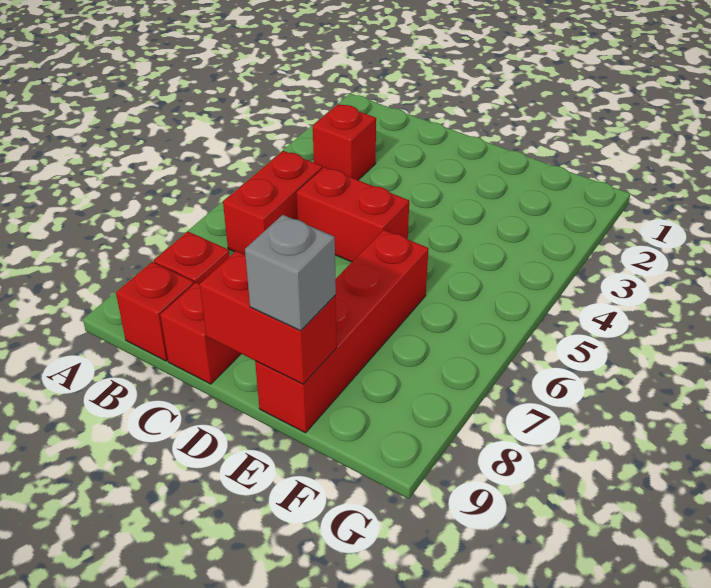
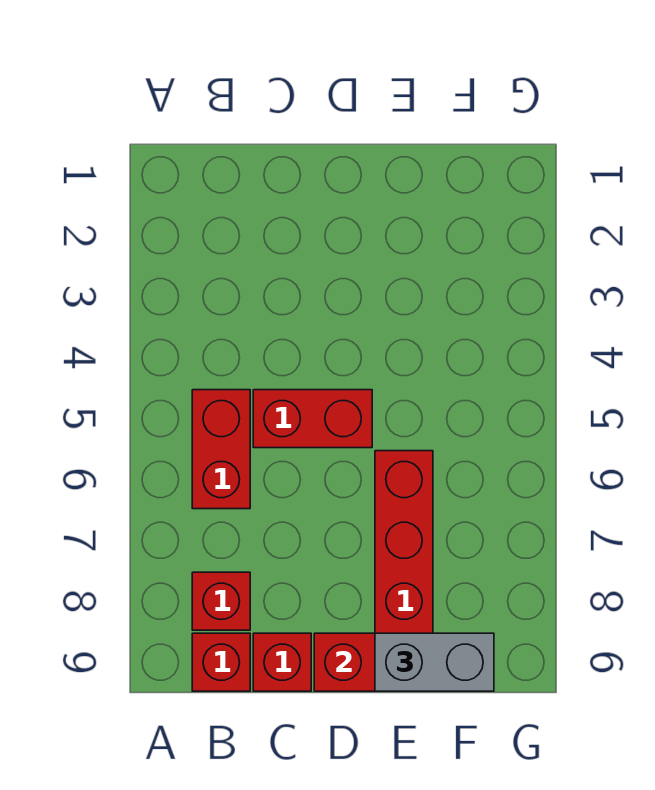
red 1x1 brick [313,104,376,180] -> none
grey 1x1 brick [245,215,336,331] -> grey 1x2 brick [375,633,494,691]

